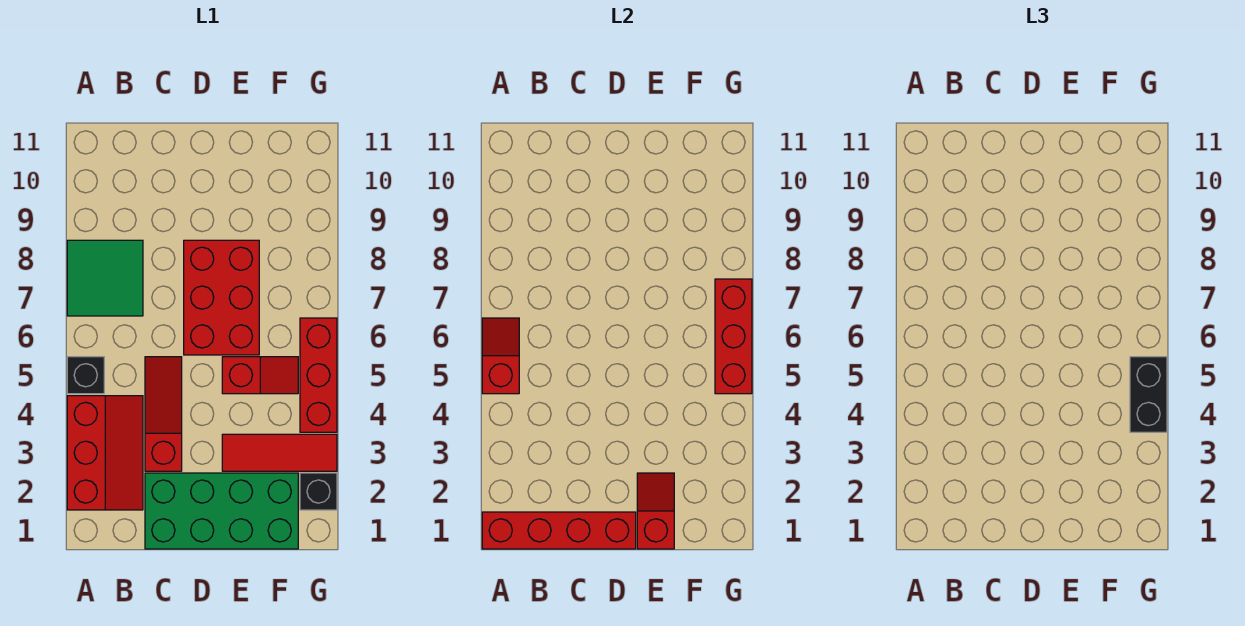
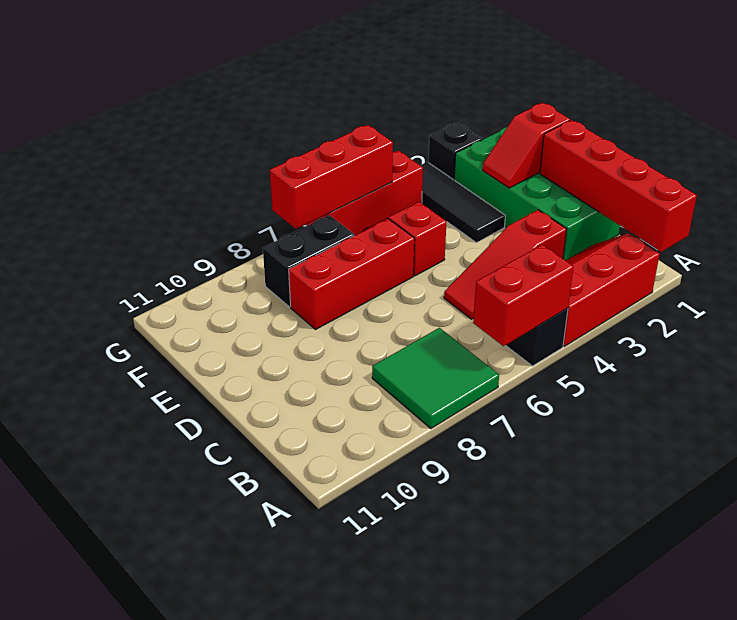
red 1x2 slope [482,318,519,394] -> red 1x2 brick [473,245,574,346]
red 2x3 brick [184,240,259,355] -> red 1x3 brick [289,219,415,329]
red 1x3 tile [222,434,337,471] -> black 1x3 tile [420,162,505,243]
black 1x2 brick [1130,357,1167,432] -> black 1x2 brick moved to [263,215,354,307]

